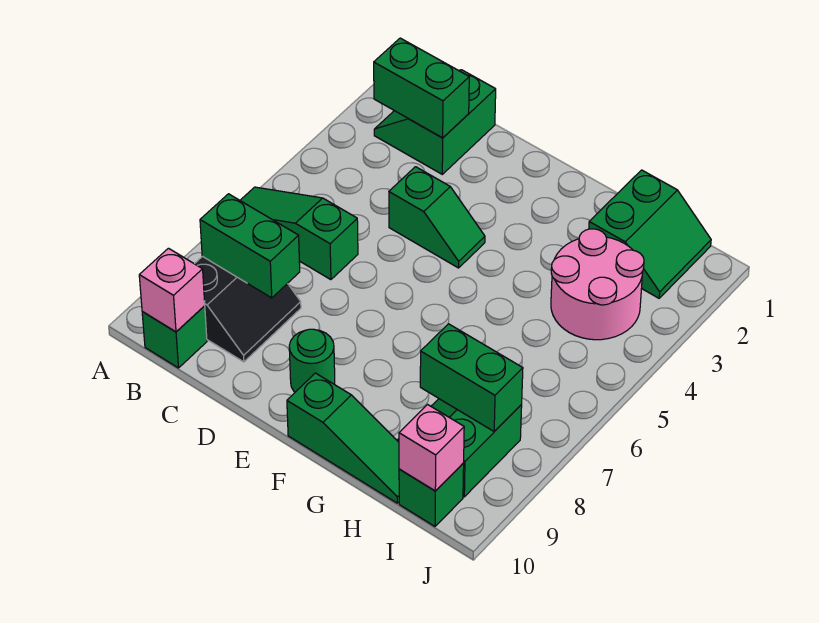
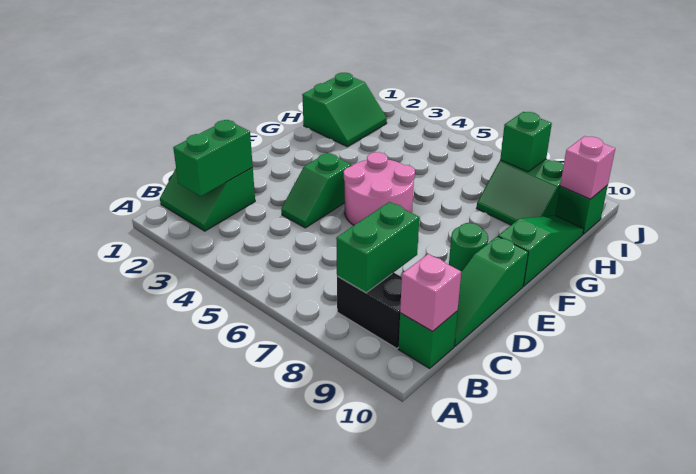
green 1x3 slope [240,187,358,280] -> green 1x3 slope moved to [454,236,528,346]
green 1x2 slope [389,167,485,268] -> green 1x2 slope turned to [281,153,351,228]
green 2x2 slope [589,170,711,298] -> green 2x2 slope turned to [302,73,387,147]
pink 2x2 round brick [551,229,644,340] -> pink 2x2 round brick moved to [344,152,415,225]
green 1x2 brick [420,324,523,431] -> green 1x1 brick [500,112,552,172]

